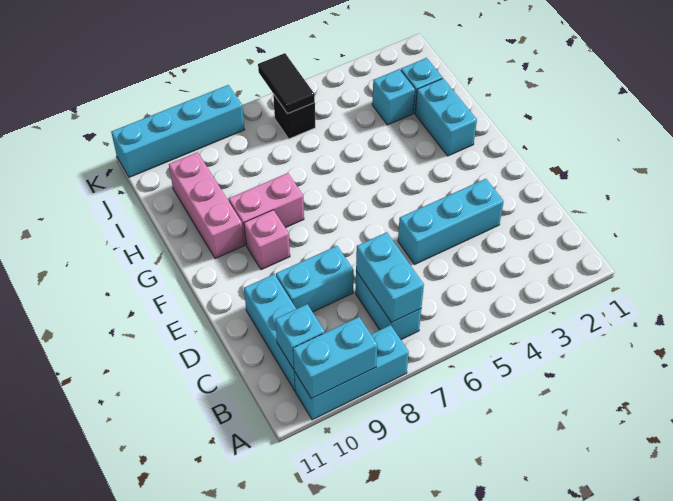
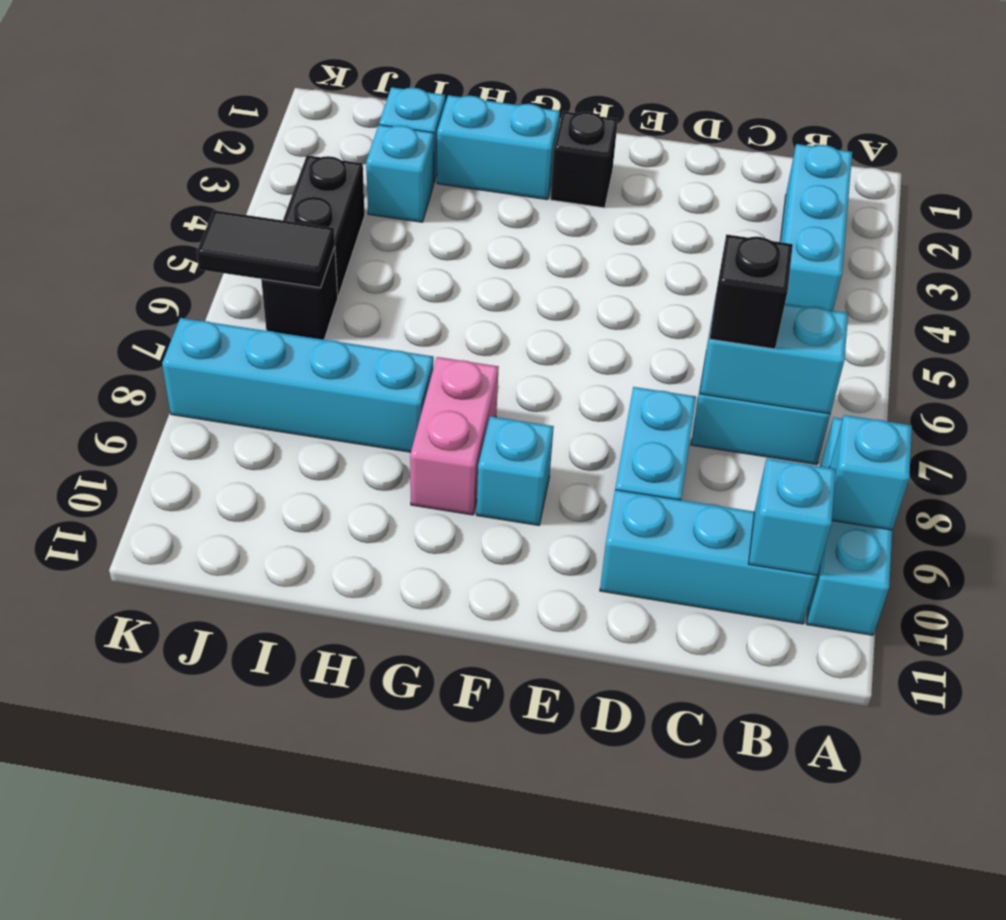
cyan 1x2 brick [293,317,378,399] -> cyan 1x1 brick [829,415,912,530]
none -> black 1x1 brick [710,234,793,349]
cyan 1x3 brick [398,179,504,264] -> cyan 1x3 brick moved to [780,144,852,311]
none -> black 1x1 brick [550,111,618,208]
pink 1x1 brick [244,210,290,270] -> cyan 1x1 brick [477,416,554,525]
pink 1x3 brick [169,152,244,259] -> none
none -> black 1x2 brick [283,155,365,296]
cyan 1x4 brick [111,85,244,177] -> cyan 1x4 brick turned to [162,318,434,452]

